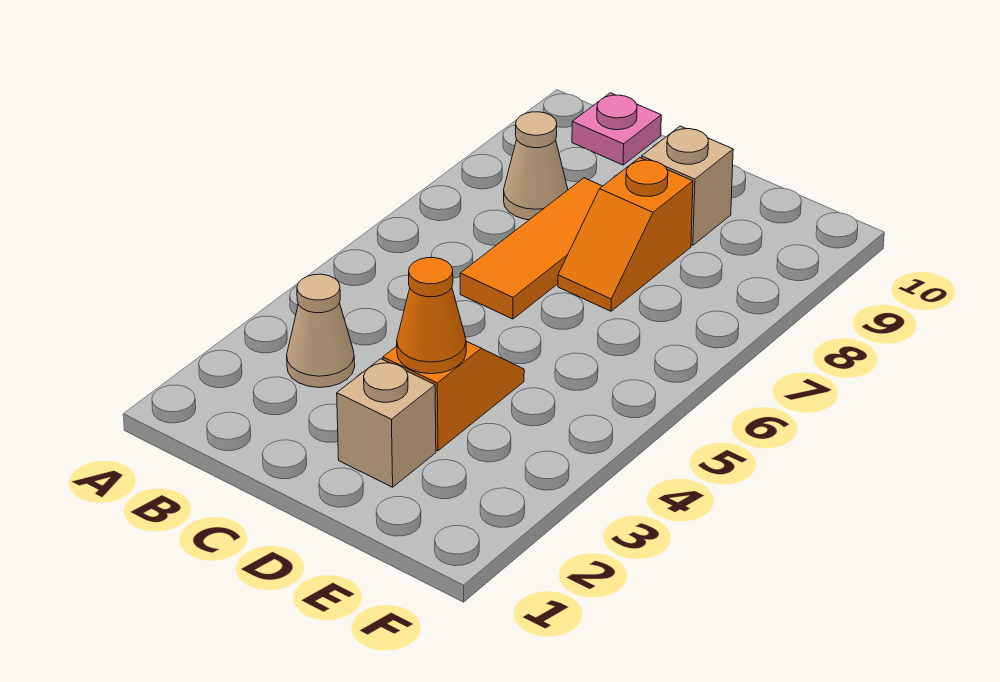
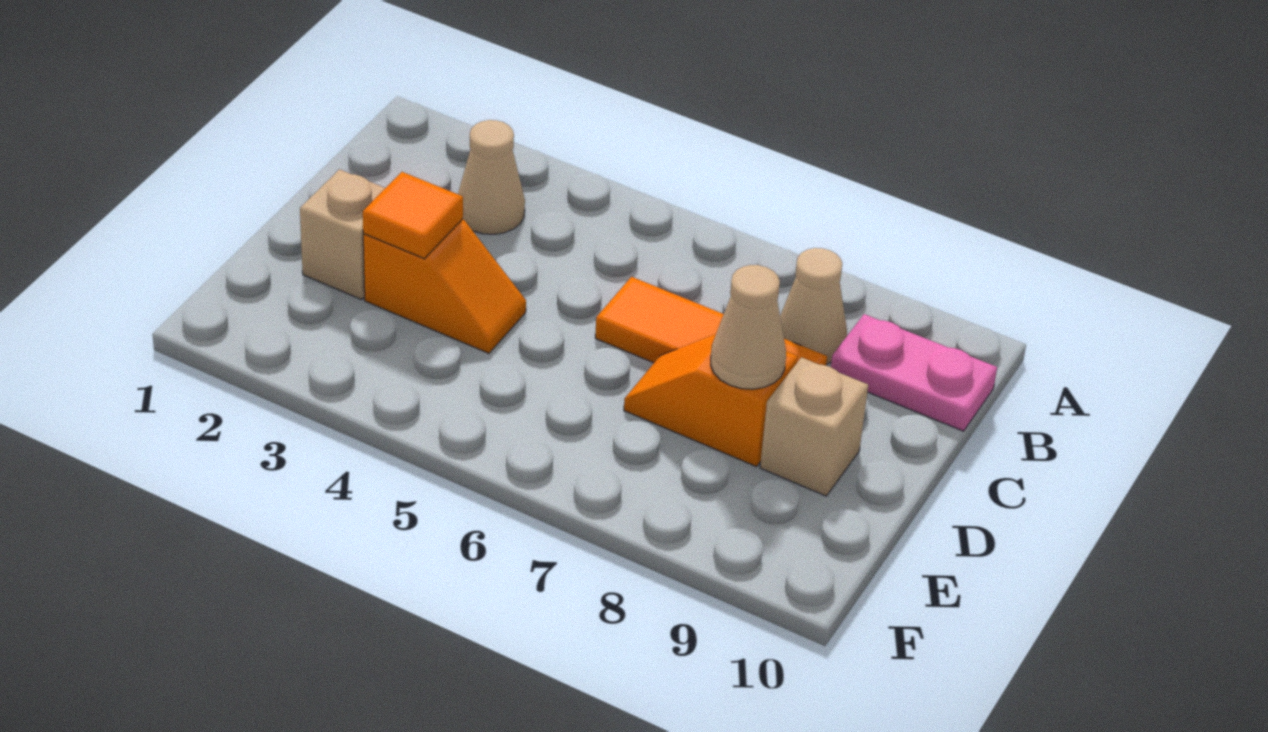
pink 1x1 plate [572,93,661,165] -> pink 1x2 plate [831,314,997,431]
orange 1x1 cone [397,258,466,374] -> orange 1x1 tile [363,172,463,259]
none -> tan 1x1 cone [711,265,786,389]

